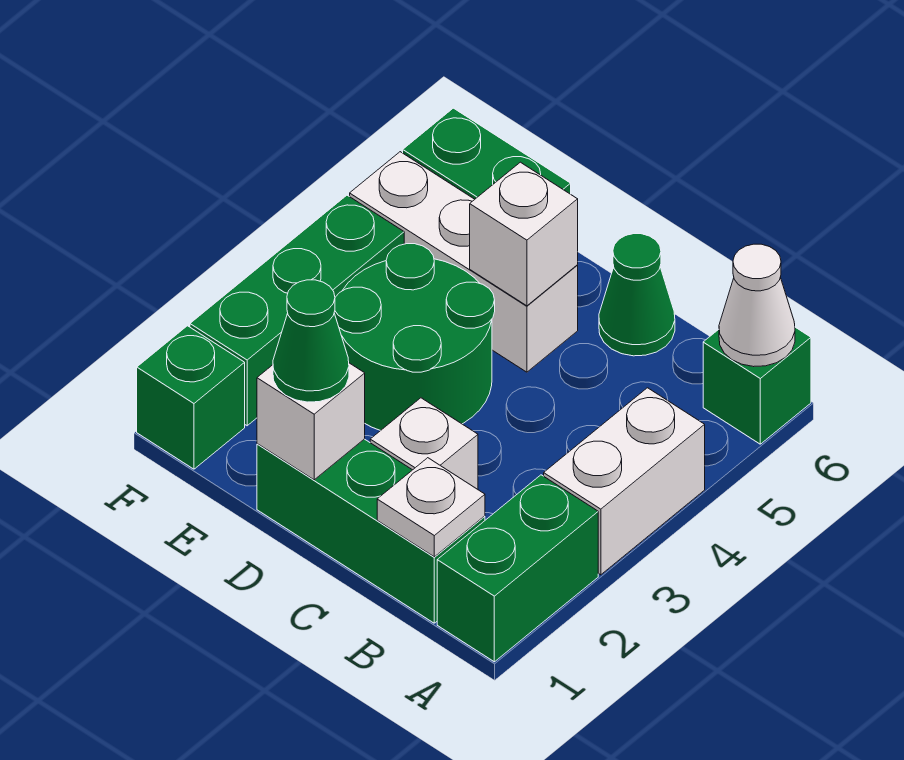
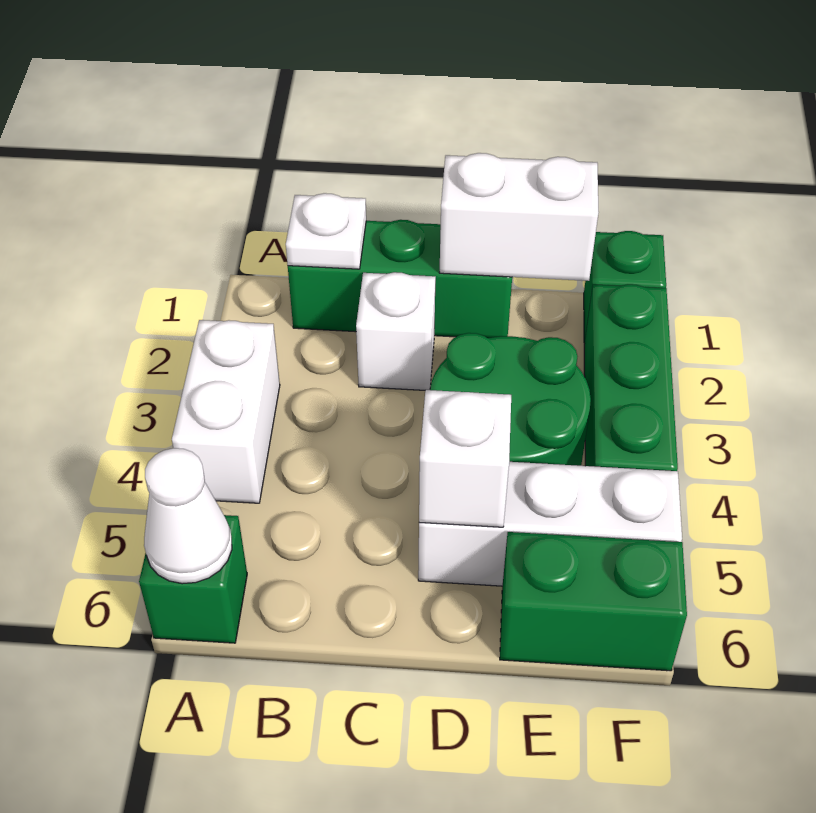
green 1x2 brick [437,475,598,662] -> none
green 1x1 cone [599,234,675,356] -> none
white 1x1 brick [257,363,365,480] -> white 1x2 brick [439,153,599,281]
green 1x1 cone [273,280,349,402] -> none

